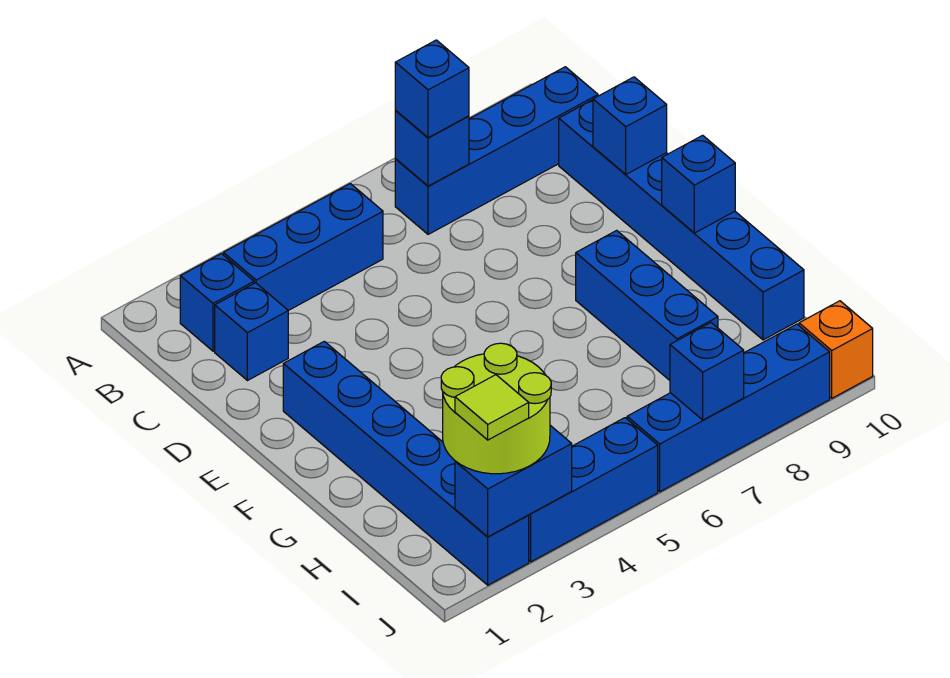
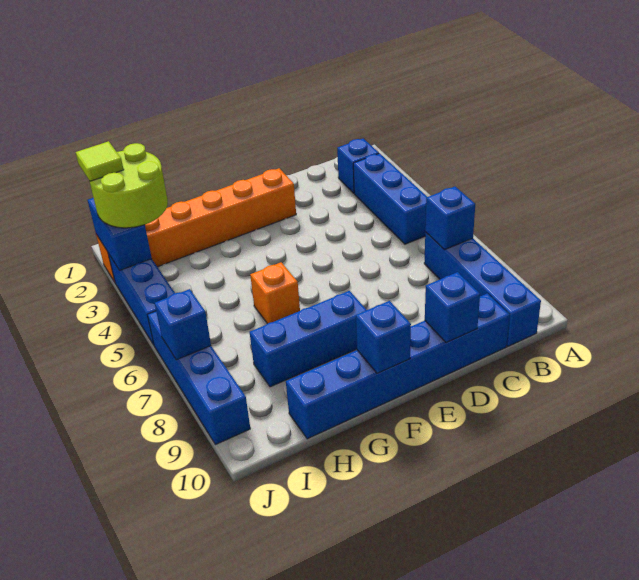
blue 1x1 brick [395,40,469,138] -> none
blue 1x1 brick [215,283,288,381] -> none
blue 1x6 brick [283,341,529,585] -> orange 1x6 brick [96,168,296,282]
orange 1x1 brick [799,301,873,398] -> orange 1x1 brick moved to [250,262,300,324]

